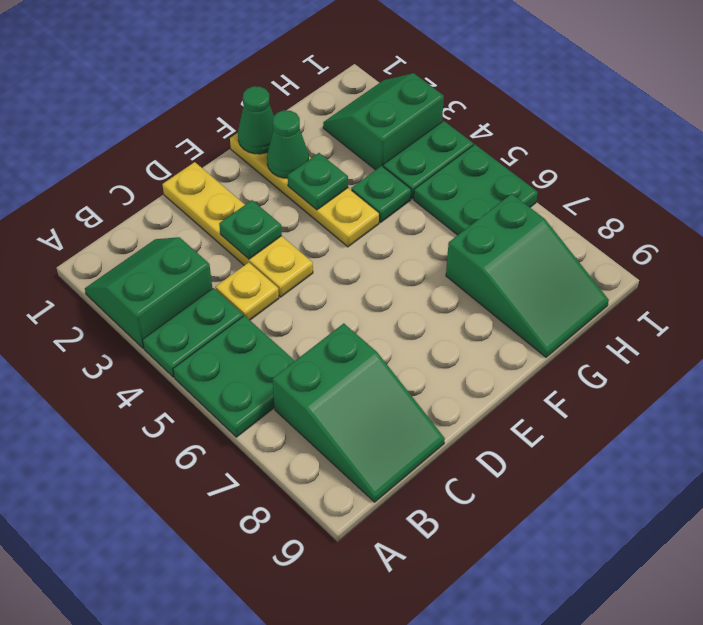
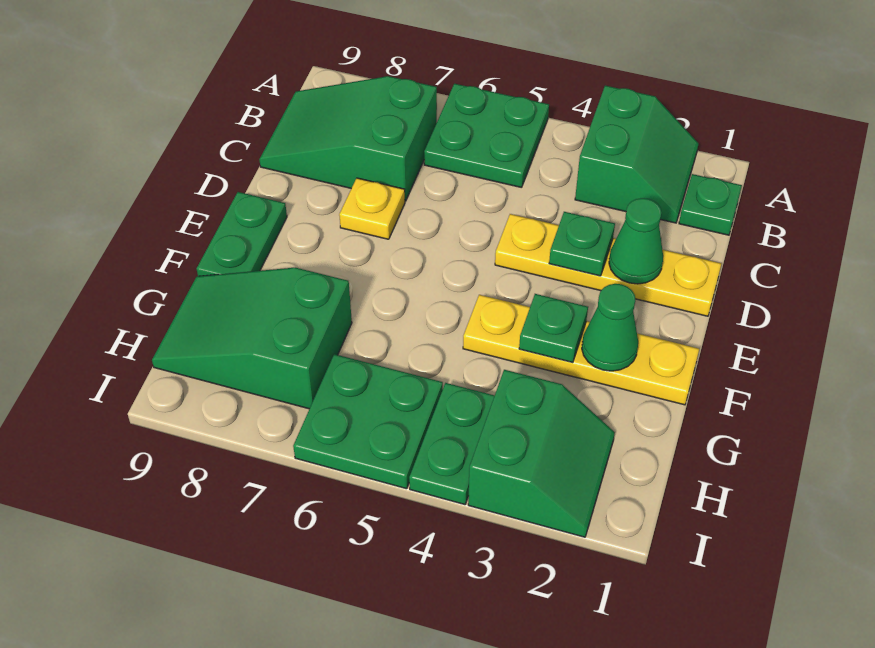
green 1x2 plate [143,288,243,377] -> green 1x2 plate moved to [197,192,287,276]
yellow 1x1 plate [216,262,279,320] -> yellow 1x1 plate moved to [339,178,405,239]
green 1x1 cone [238,86,274,154] -> green 1x1 cone moved to [609,198,663,284]
green 1x1 plate [351,166,411,223] -> green 1x1 plate moved to [679,174,742,235]

